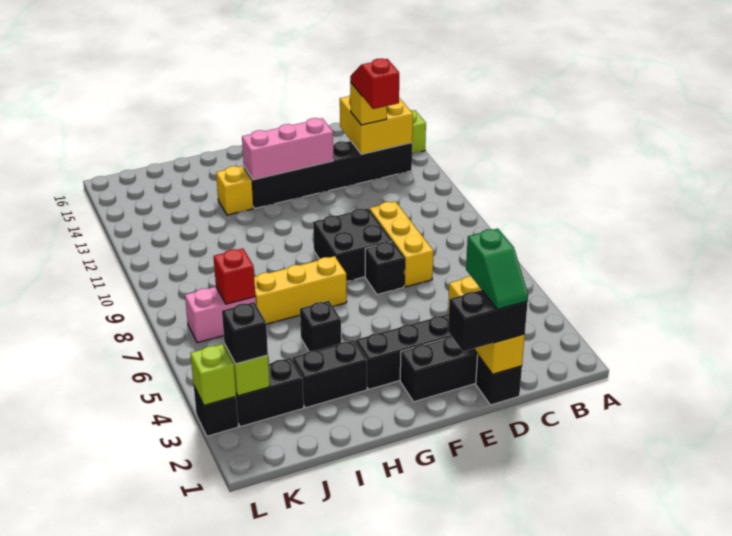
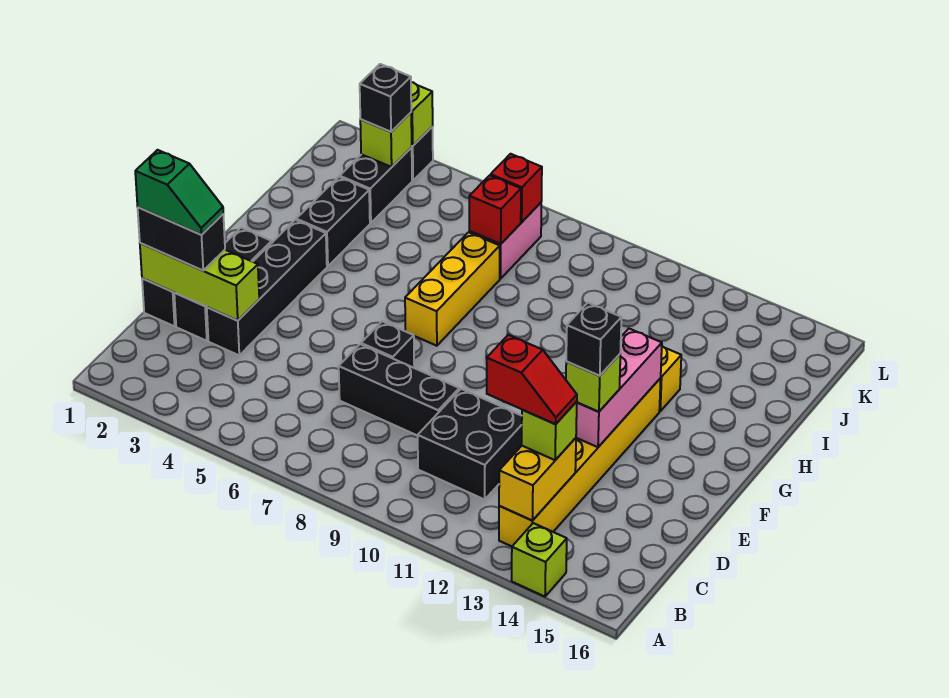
black 1x6 brick [244,141,412,208] -> yellow 1x6 brick [499,378,661,546]
yellow 2x2 brick [340,95,413,154] -> yellow 1x2 brick [499,438,576,520]
yellow 1x1 brick [350,82,387,125] -> lime 1x1 brick [522,402,577,460]
yellow 1x3 brick [448,276,525,374] -> lime 1x3 brick [140,243,259,321]
black 1x2 brick [448,290,528,352] -> black 1x2 brick turned to [138,207,225,271]
green 1x2 slope [466,228,528,309] -> green 1x2 slope turned to [135,150,223,235]
yellow 1x3 brick [369,201,433,287] -> black 1x3 brick [339,344,459,436]
black 2x2 brick [313,208,392,282] -> black 2x2 brick moved to [418,389,522,499]
none -> lime 1x1 brick [566,354,620,412]
black 1x1 brick [300,301,341,351] -> black 1x1 brick moved to [566,303,621,376]
none -> red 1x1 brick [491,154,542,222]

